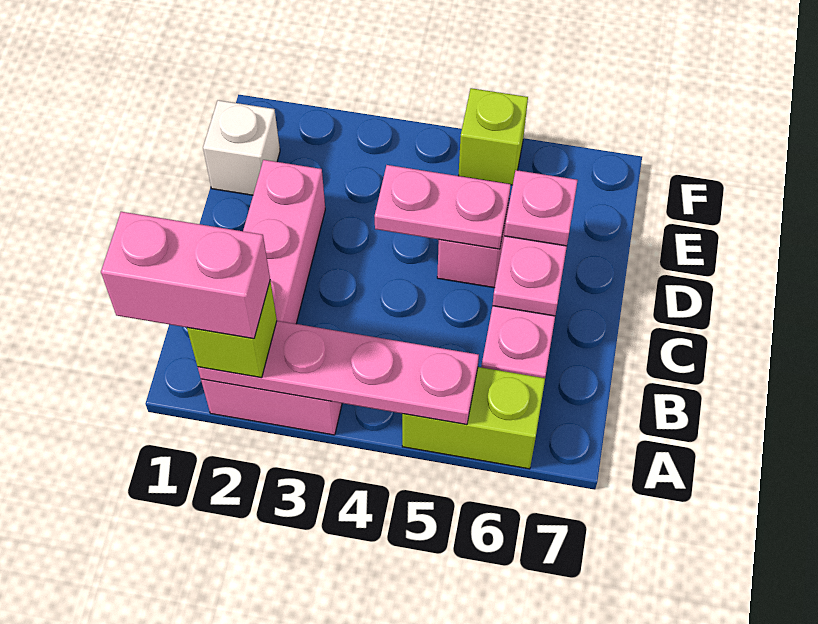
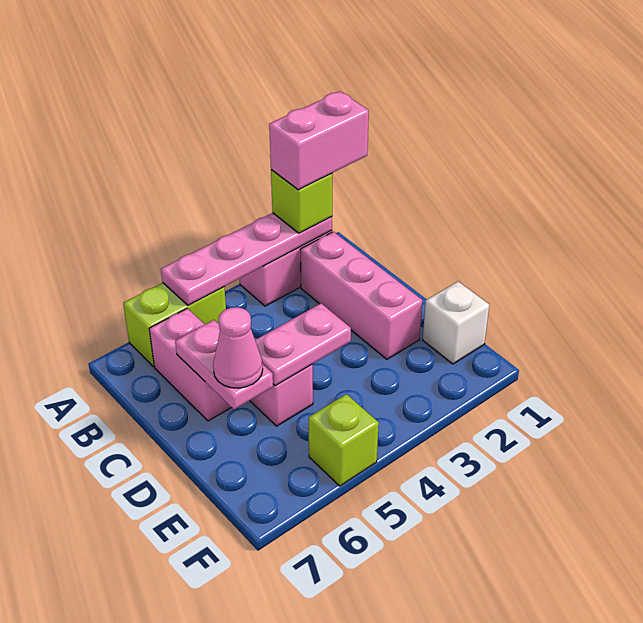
pink 1x1 plate [504,170,578,246] -> pink 1x1 cone [213,307,263,388]

